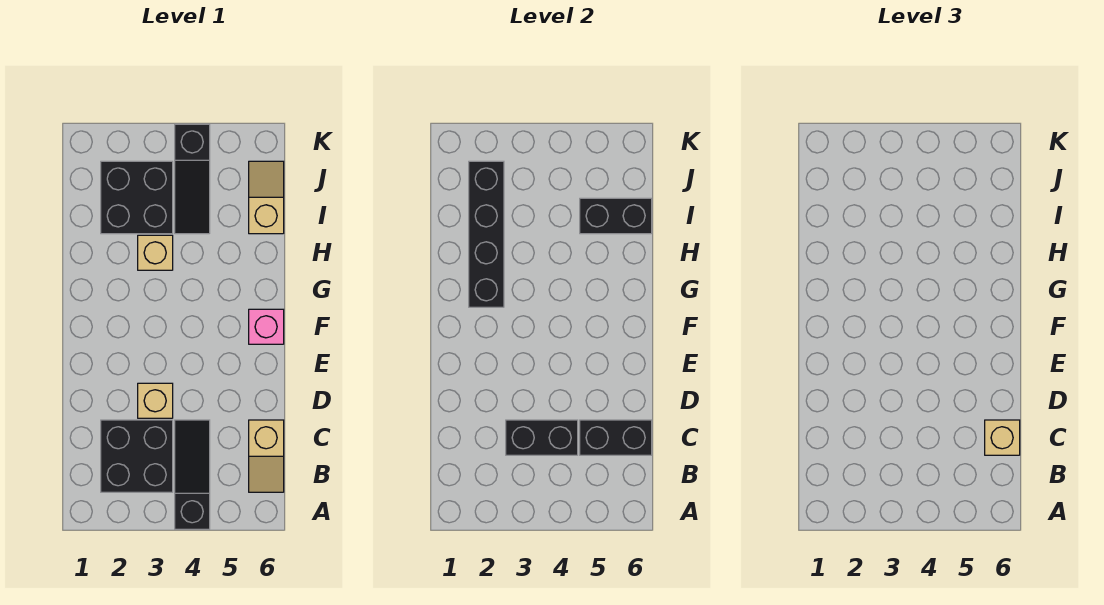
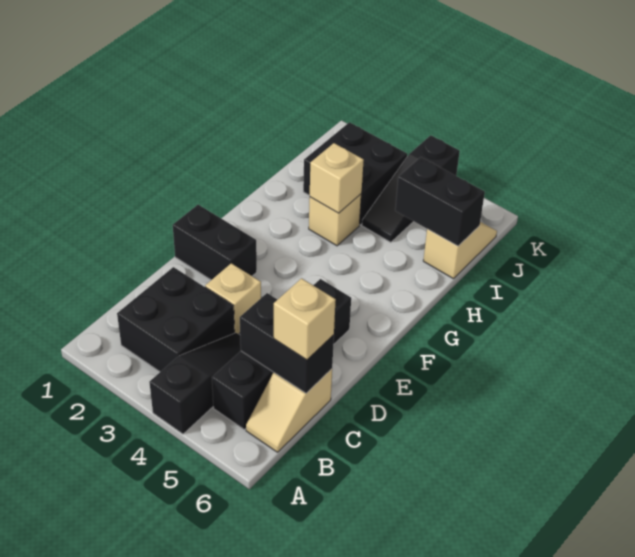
black 1x2 brick [506,420,578,455] -> black 1x2 brick moved to [173,205,257,280]
pink 1x1 brick [249,309,284,344] -> none
black 1x4 brick [469,161,504,307] -> black 1x4 brick moved to [212,279,351,429]
none -> tan 1x1 brick [310,143,364,213]

